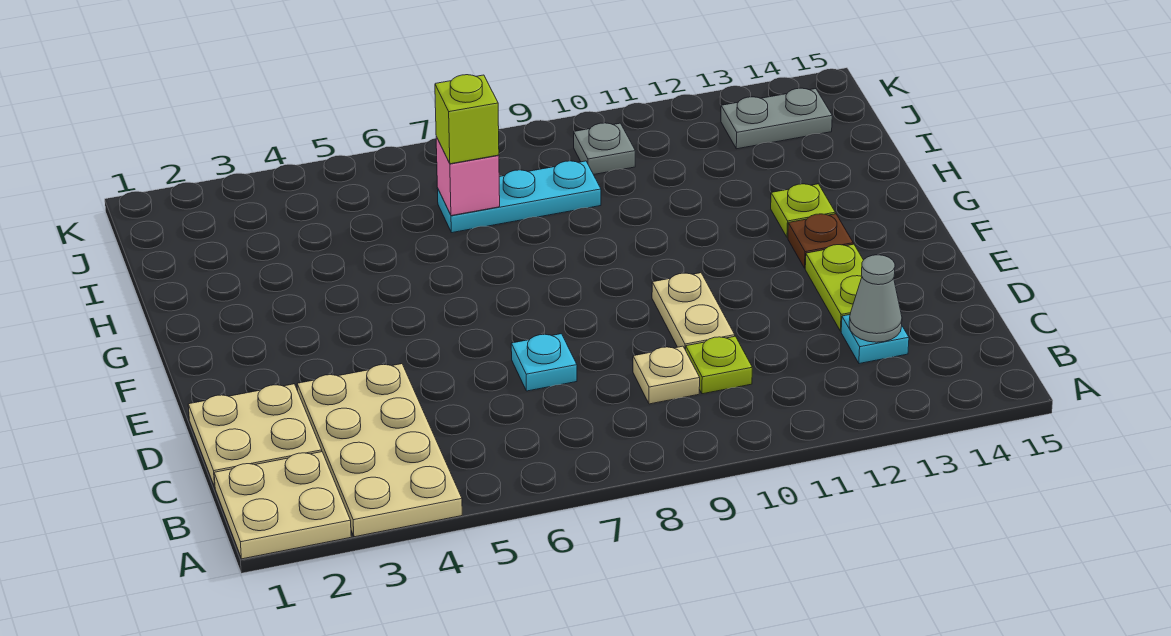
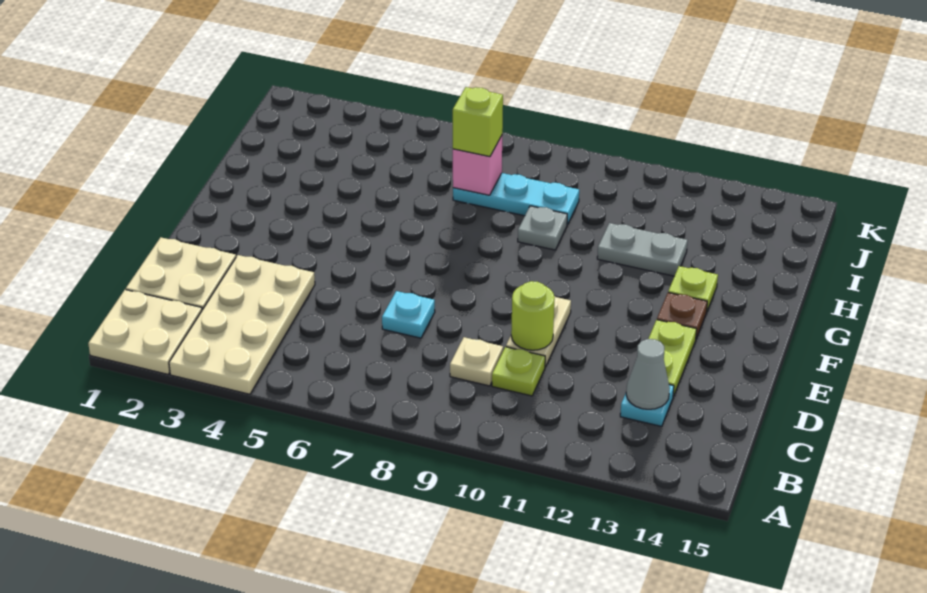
none -> lime 1x1 round brick [511,281,555,350]
grey 1x1 plate [574,123,635,175] -> grey 1x1 plate moved to [518,206,567,250]
grey 1x2 plate [721,88,832,149] -> grey 1x2 plate moved to [597,223,688,276]

